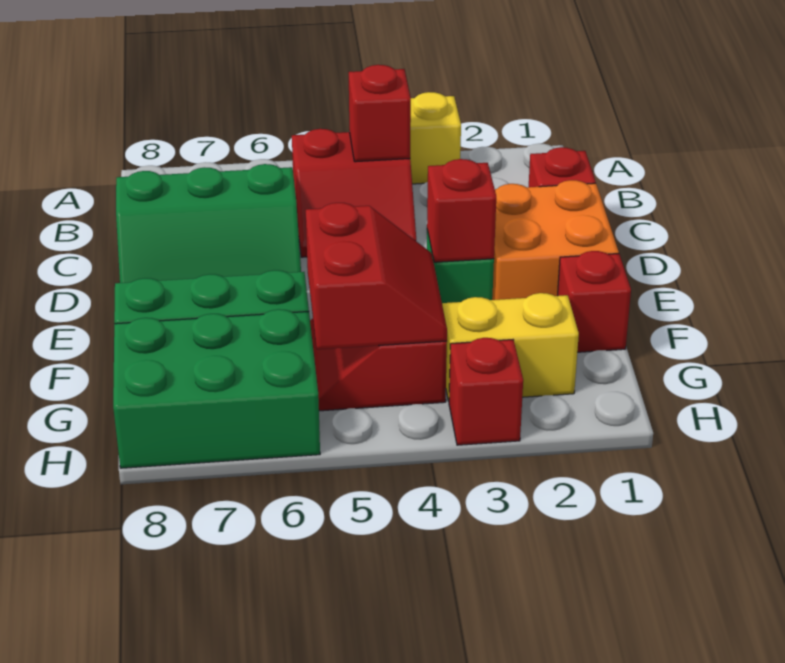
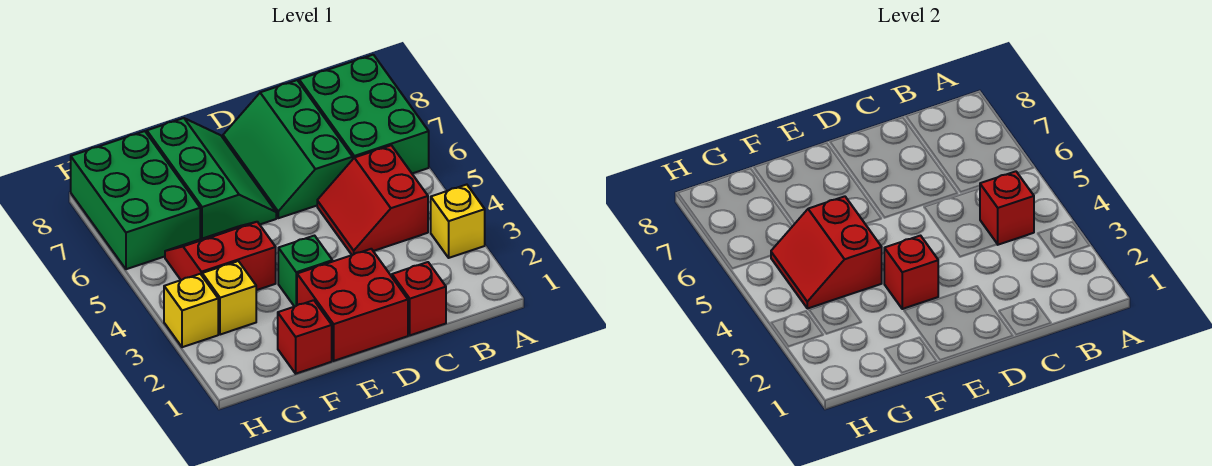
none -> green 2x3 brick [299,55,429,173]
orange 2x2 brick [492,180,619,300] -> red 2x2 brick [297,249,408,361]
red 2x2 slope [306,203,447,349] -> red 2x2 slope turned to [771,196,882,309]
yellow 1x2 brick [442,293,579,401] -> yellow 1x1 brick [202,261,256,335]
red 1x1 brick [449,338,523,445] -> yellow 1x1 brick [164,274,218,347]

